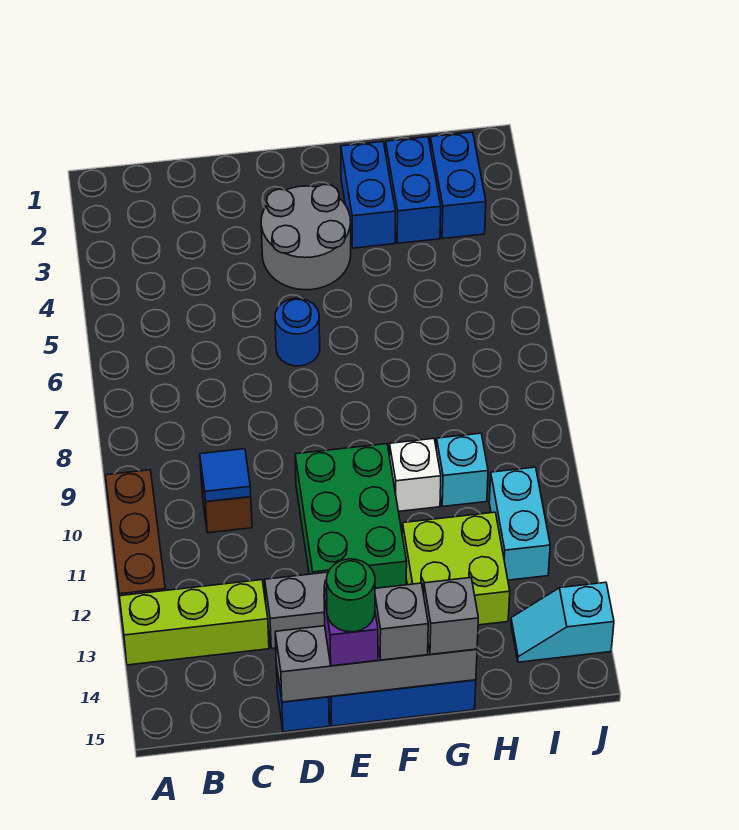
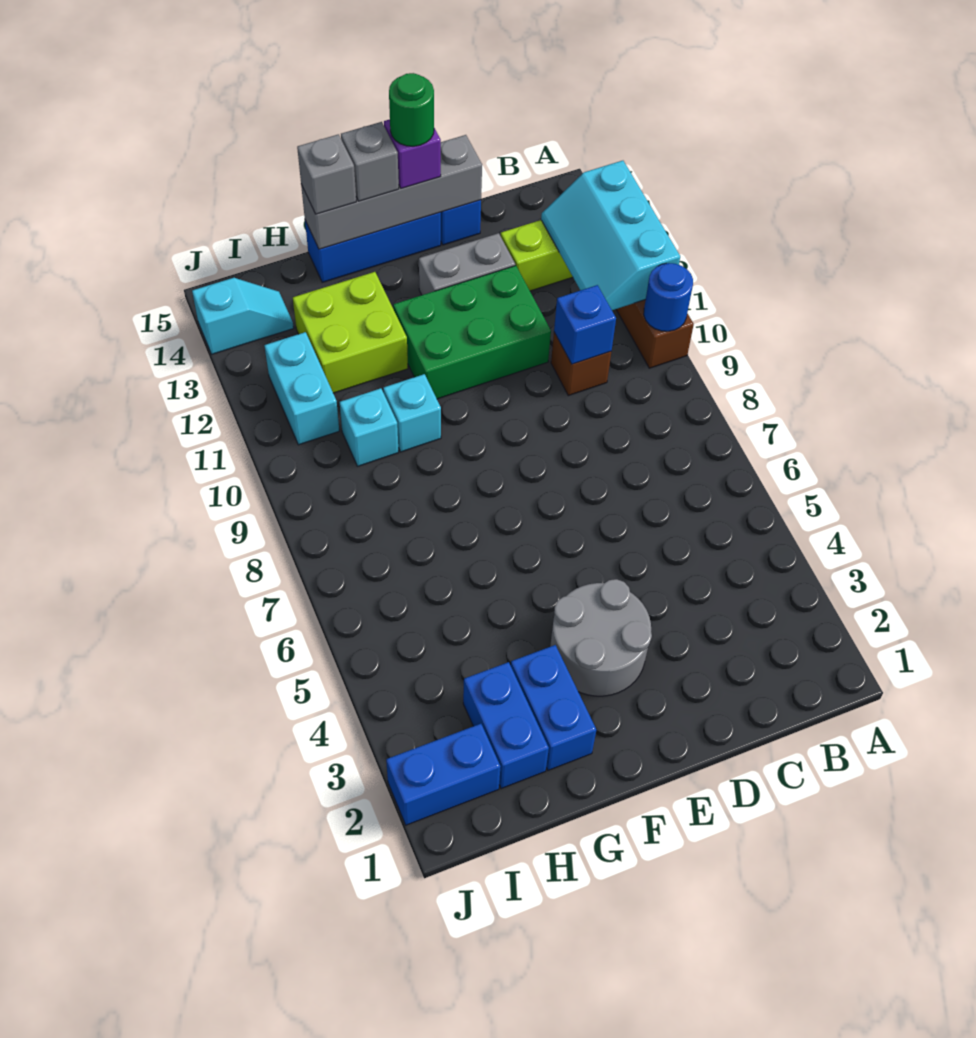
none -> cyan 2x3 slope [541,161,680,310]
blue 1x1 tile [200,449,251,502] -> blue 1x1 brick [554,285,616,364]
blue 1x1 round brick [275,298,320,366] -> blue 1x1 round brick moved to [644,263,693,331]
green 2x3 brick [295,444,407,588] -> green 2x3 brick turned to [393,265,551,399]
white 1x1 brick [389,439,441,511] -> cyan 1x1 brick [383,374,441,452]
blue 1x2 brick [430,132,486,239] -> blue 1x2 brick turned to [386,724,501,825]

